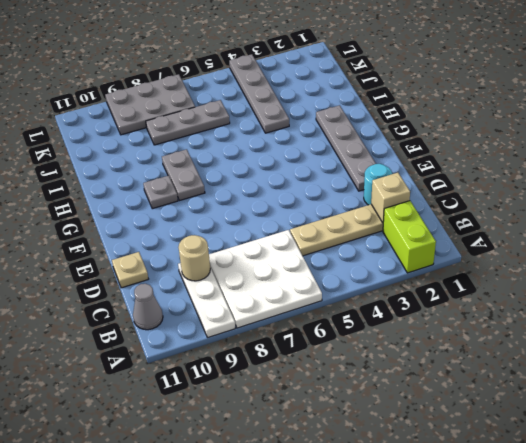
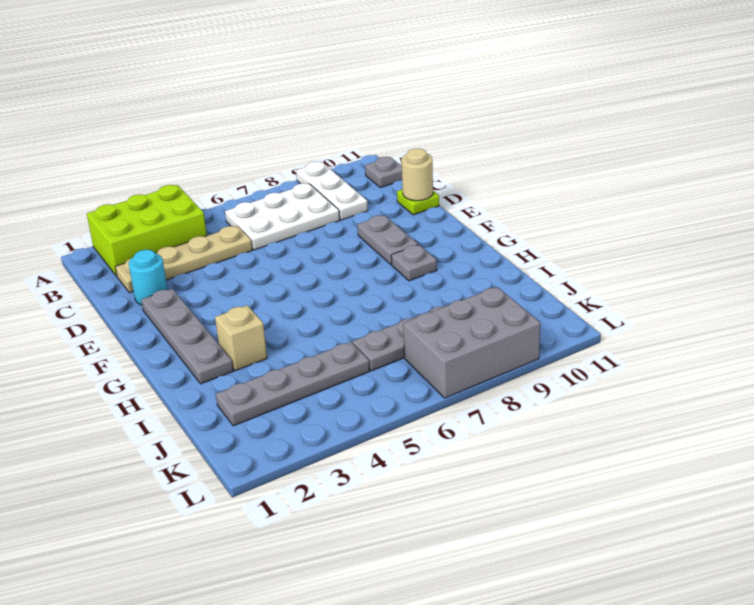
lime 1x2 brick [383,201,436,273] -> lime 2x3 brick [87,185,207,276]
white 3x3 plate [209,230,322,328] -> white 2x3 plate [225,183,340,250]
grey 1x1 cone [133,284,163,330] -> grey 1x1 plate [365,157,402,188]
tan 1x1 brick [371,173,410,223] -> tan 1x1 brick moved to [215,305,267,371]
tan 1x1 round brick [178,235,210,281] -> tan 1x1 round brick moved to [401,149,433,201]
tan 1x1 plate [112,252,148,288] -> lime 1x1 plate [397,189,439,215]
grey 1x2 plate [162,149,205,201] -> grey 1x2 plate moved to [357,215,418,265]
grey 1x4 plate [229,54,289,133] -> grey 1x4 plate turned to [216,342,370,426]
grey 2x3 plate [105,74,195,135] -> grey 2x3 brick [403,287,540,398]

